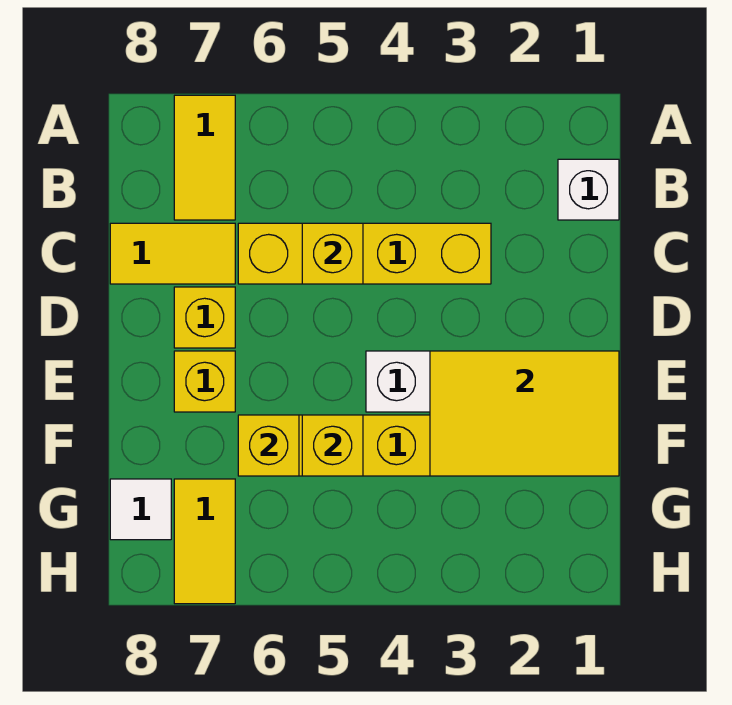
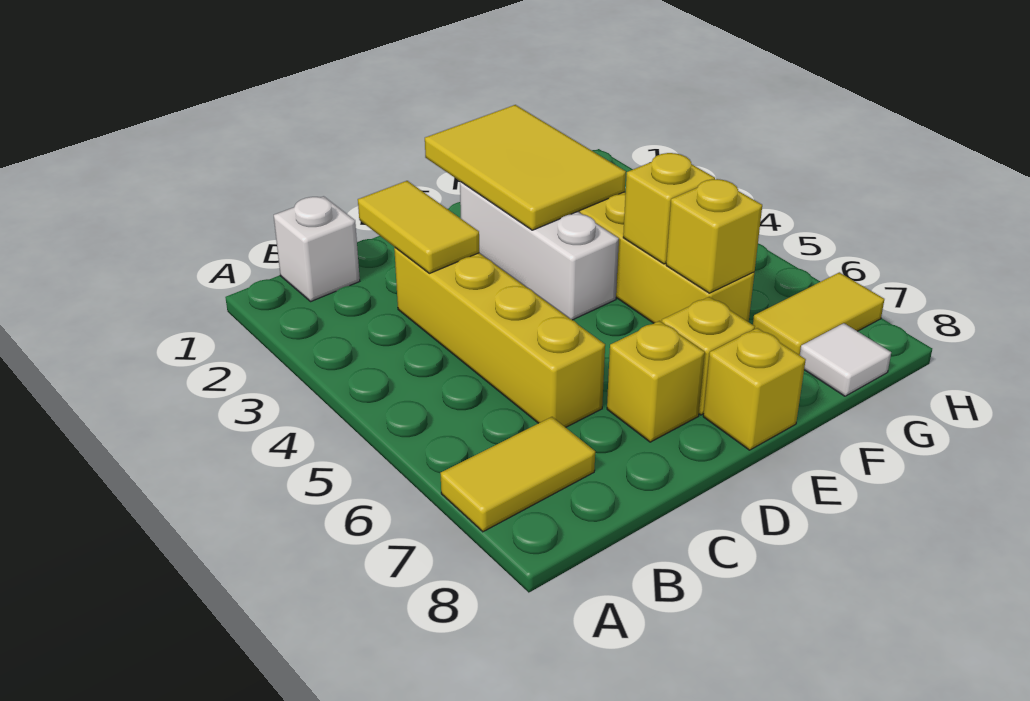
yellow 1x1 brick [302,223,363,284] -> yellow 1x1 brick moved to [703,328,806,450]
yellow 1x2 tile [110,223,235,284] -> yellow 1x2 tile moved to [358,181,479,273]

